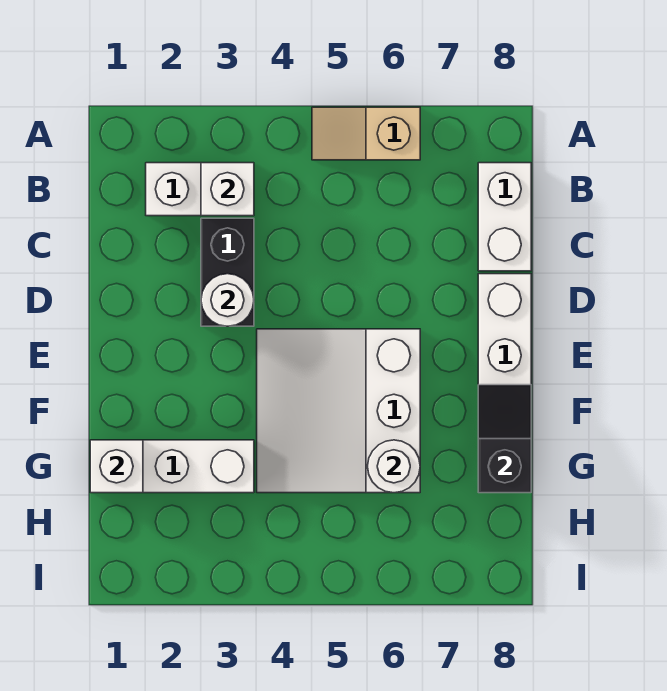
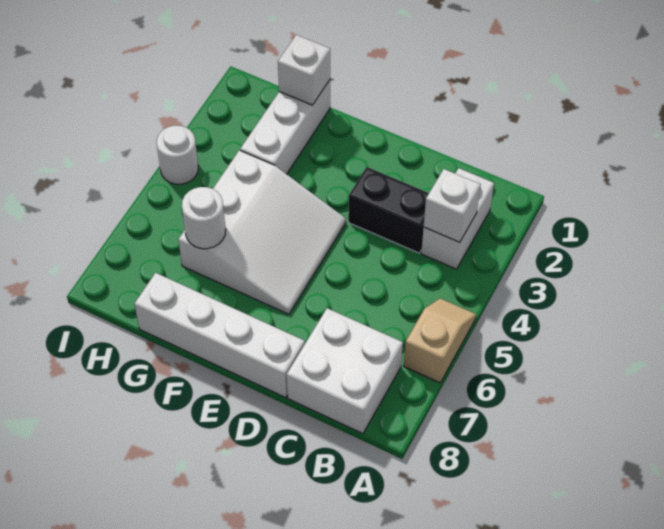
white 1x2 brick [478,163,531,271] -> white 2x2 brick [287,308,403,434]
white 1x1 round brick [201,274,254,326] -> white 1x1 round brick moved to [157,126,198,184]
white 3x3 slope [257,329,420,493] -> white 3x3 slope turned to [178,150,346,314]
black 1x2 slope [478,385,531,493] -> none

